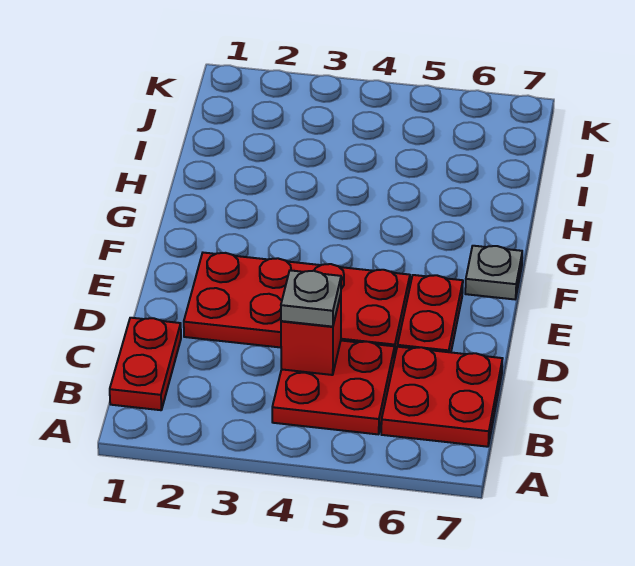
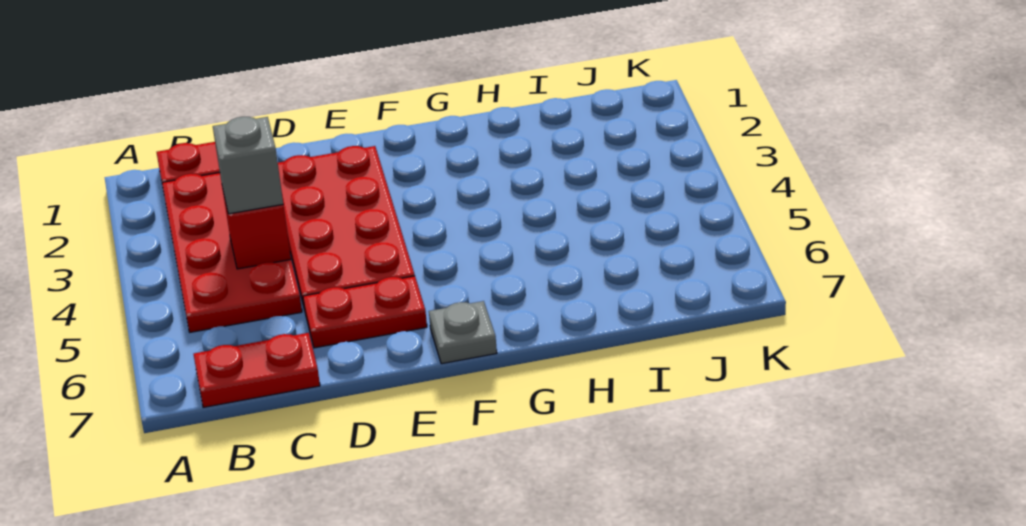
red 2x2 plate [272,341,395,434] -> red 2x4 plate [162,173,302,332]
red 2x2 plate [381,347,503,447] -> red 1x2 plate [194,333,320,408]
grey 1x1 plate [281,270,341,327] -> grey 1x1 brick [213,117,283,214]

